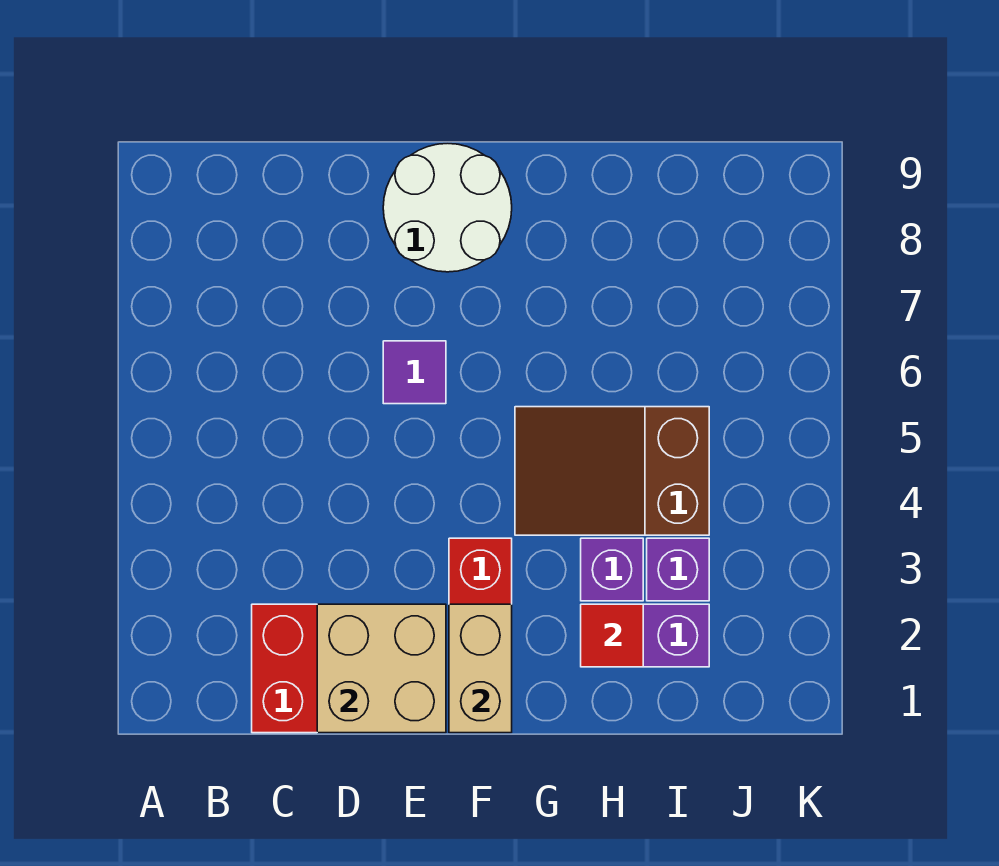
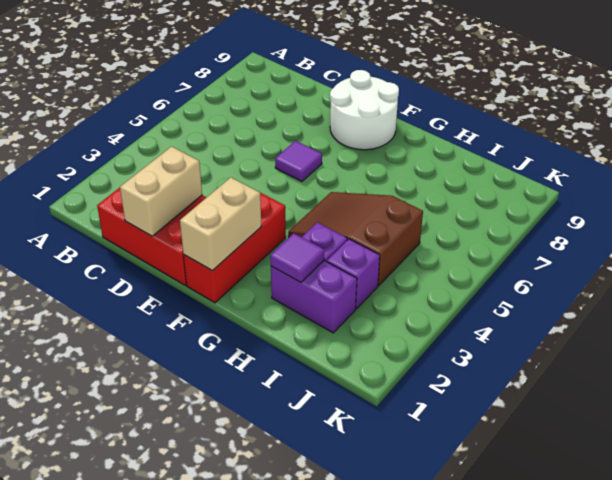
tan 2x2 brick [317,604,446,733] -> tan 1x2 brick [120,147,202,236]
red 1x1 tile [581,604,643,667] -> purple 1x1 tile [270,233,324,282]

